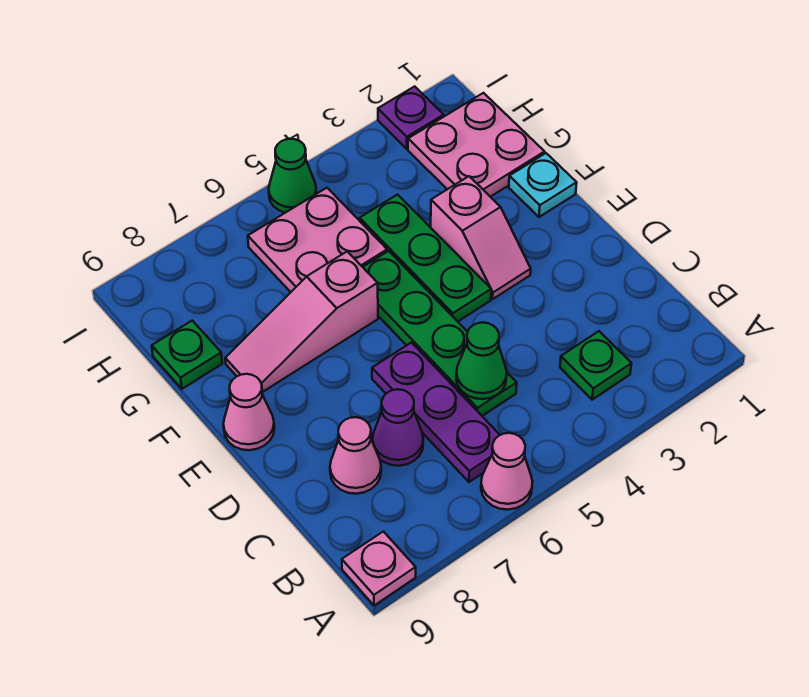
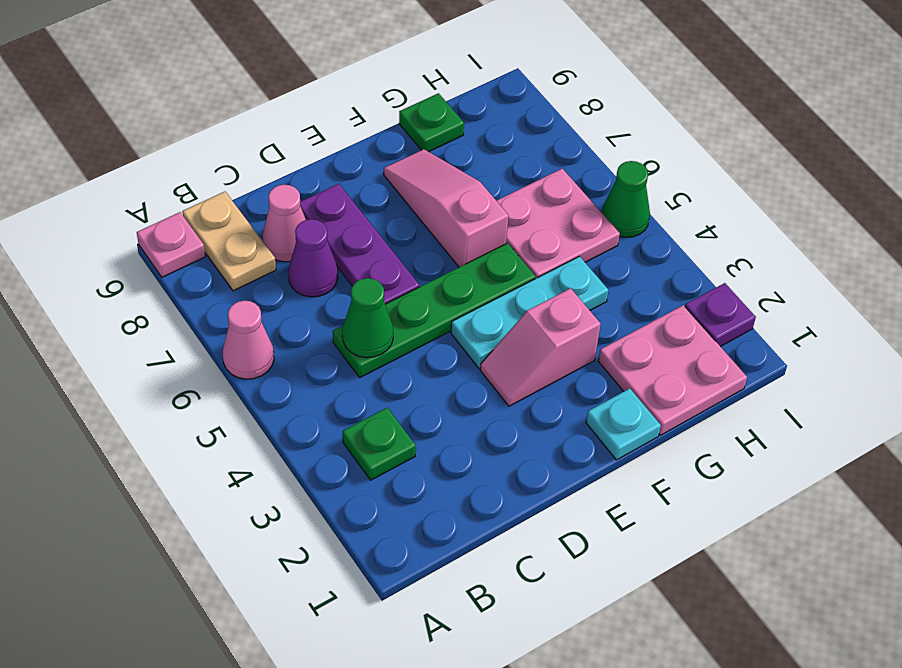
purple 1x3 plate [372,343,500,482] -> purple 1x3 plate turned to [300,184,419,304]
none -> tan 1x2 plate [182,192,276,291]
green 1x3 plate [360,195,491,321] -> cyan 1x3 plate [451,256,608,368]
pink 1x1 cone [223,374,274,450] -> none

